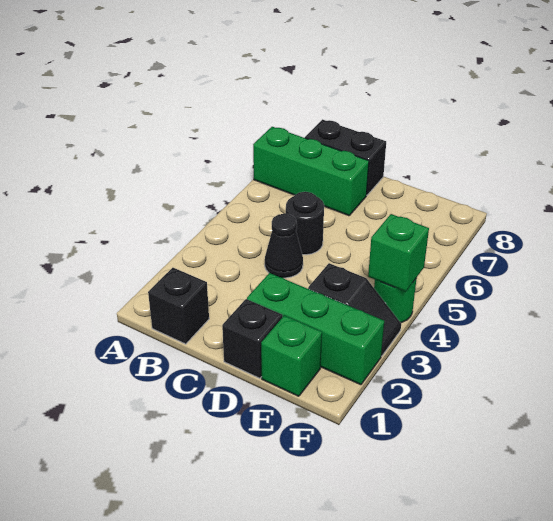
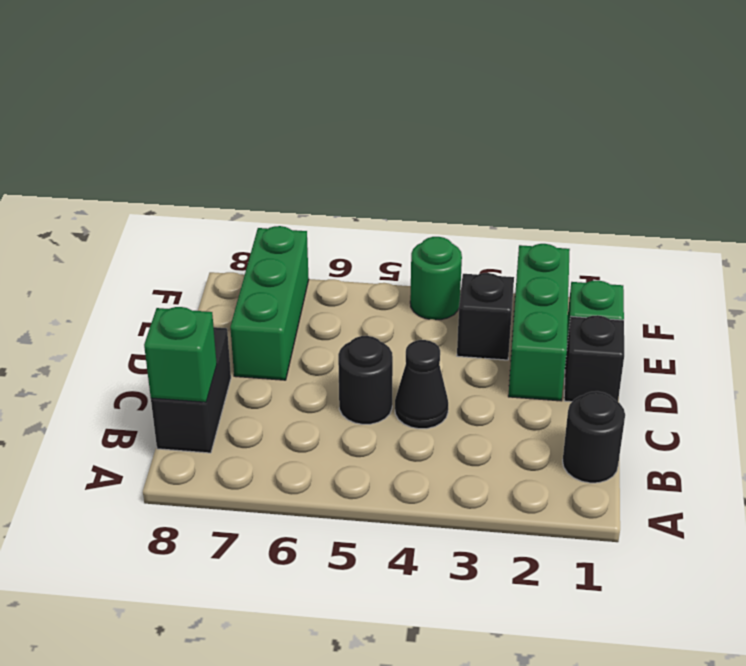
green 1x3 brick [253,127,369,216] -> green 1x3 brick moved to [230,226,309,380]
black 1x1 brick [148,268,209,344] -> black 1x1 round brick [563,391,625,483]
green 1x1 brick [368,214,429,292] -> green 1x1 brick moved to [144,307,217,402]

